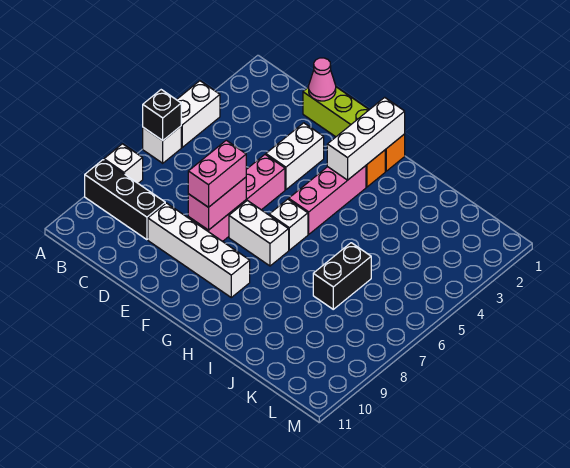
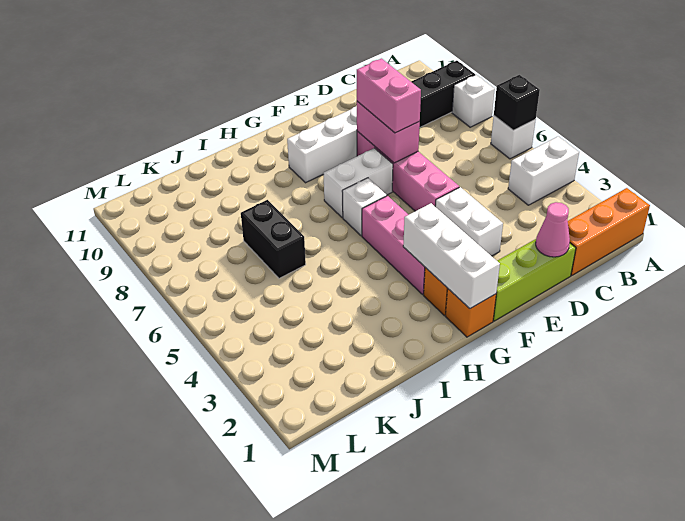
none -> orange 1x3 brick [568,188,650,275]
white 1x2 brick [177,81,220,147] -> white 1x2 brick turned to [508,137,579,205]

